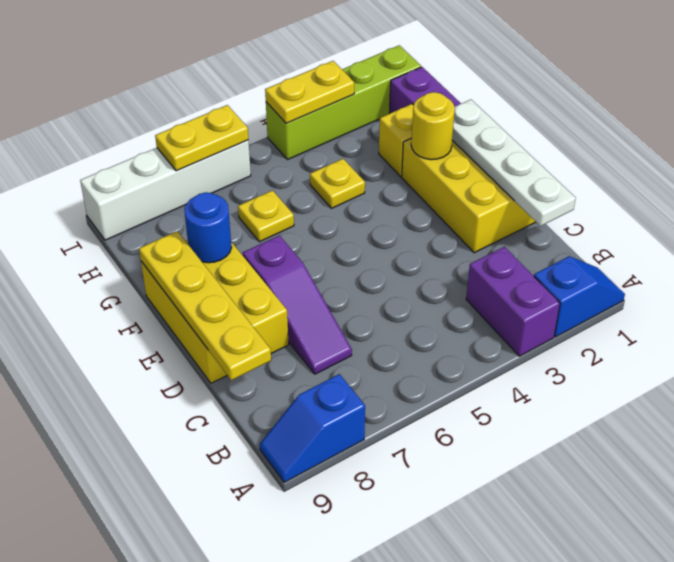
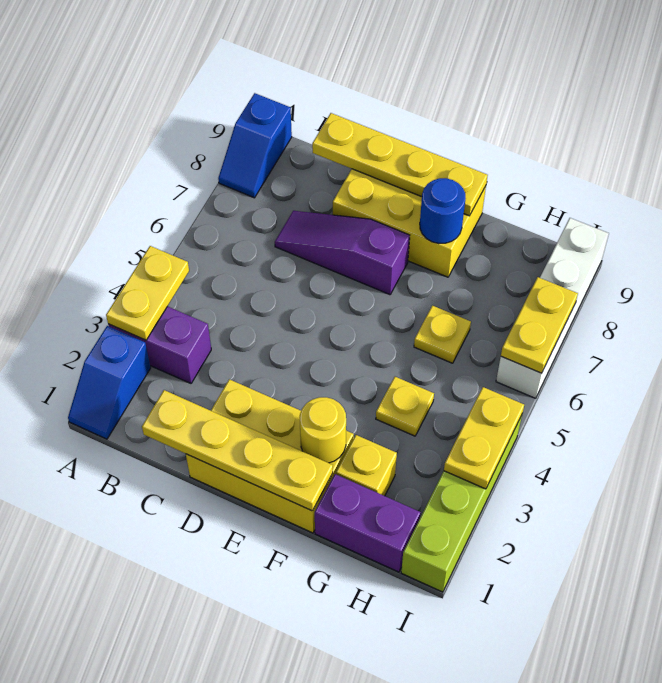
none -> yellow 1x2 plate [106,246,189,340]
blue 1x2 slope [260,374,365,482] -> blue 1x2 slope turned to [218,93,292,198]
white 1x4 plate [452,100,576,226] -> yellow 1x4 plate [142,390,333,511]

